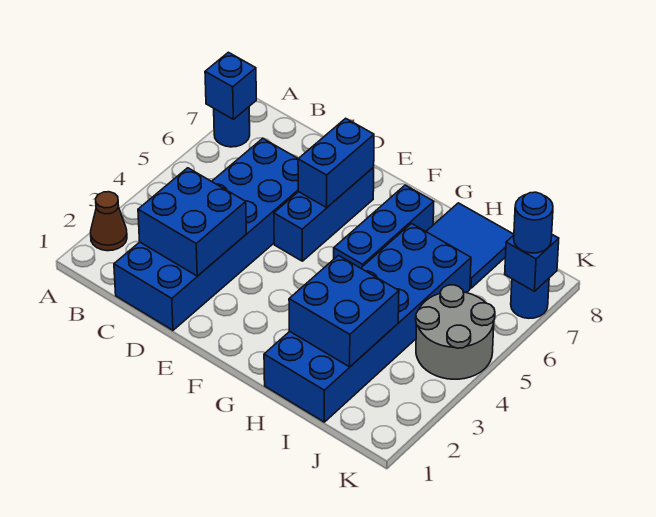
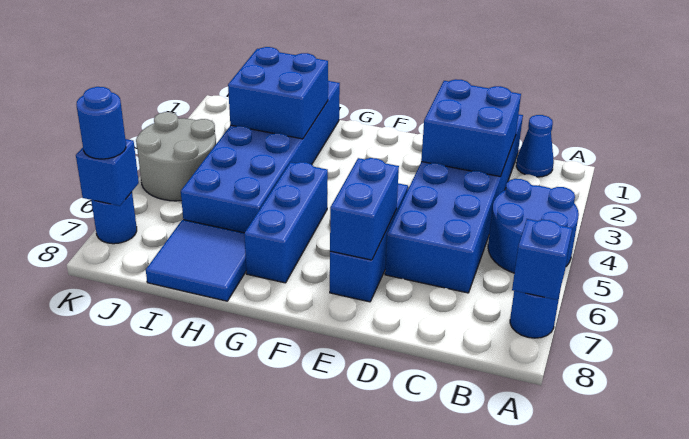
brown 1x1 cone [91,192,127,251] -> none
none -> blue 2x2 round brick [488,179,579,273]
none -> blue 1x1 cone [516,115,554,177]

